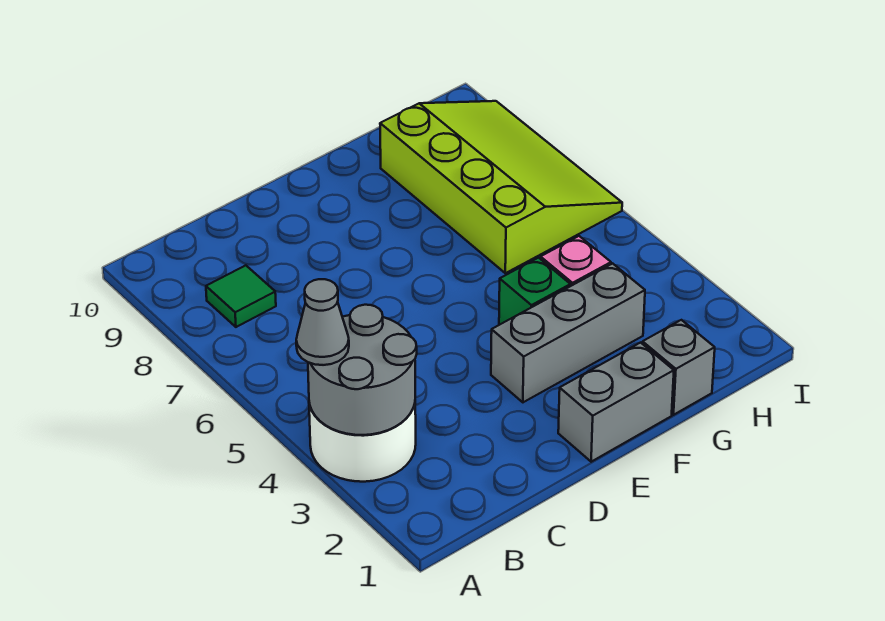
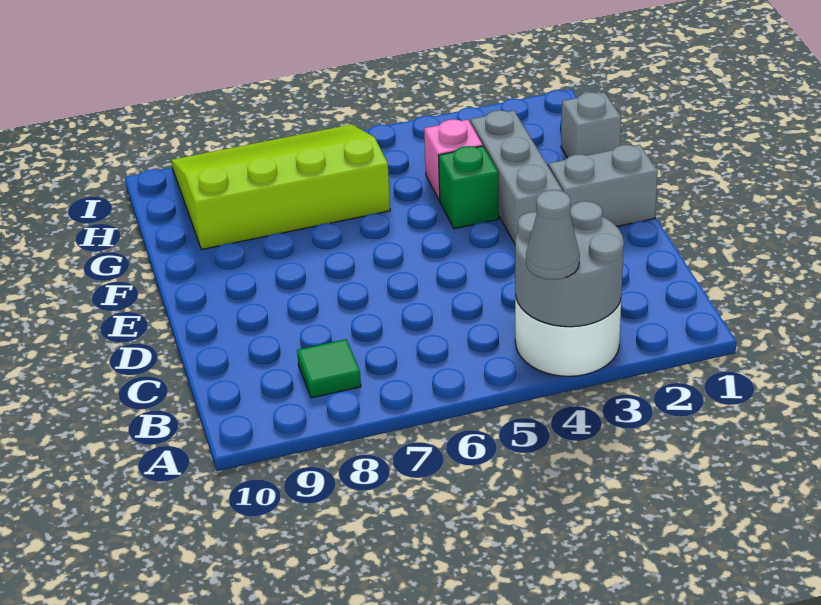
grey 1x2 brick [558,343,674,462] -> grey 1x2 brick turned to [549,145,658,226]

